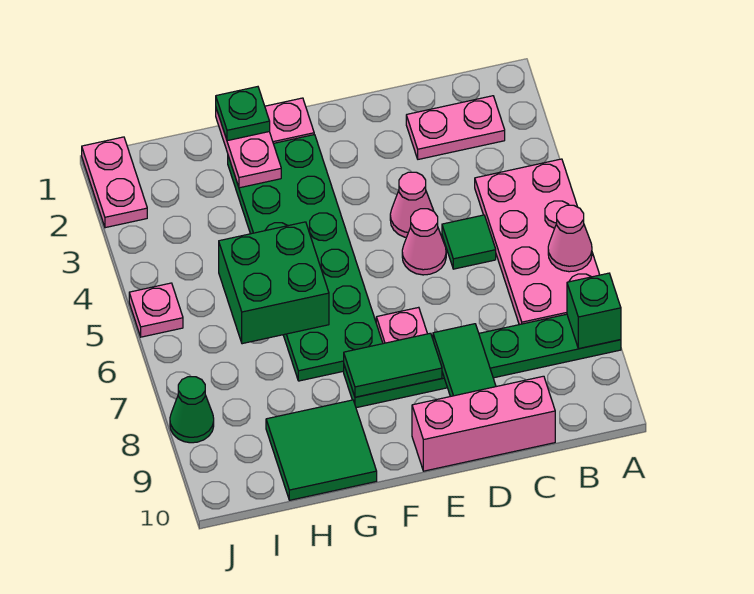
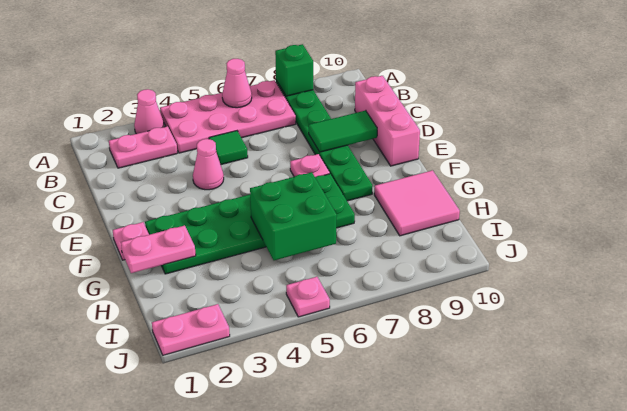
pink 1x2 plate [406,96,505,159] -> pink 1x2 plate turned to [109,126,177,168]
pink 1x1 cone [402,209,446,275] -> pink 1x1 cone moved to [134,89,164,134]
green 1x2 tile [344,333,442,397] -> none
green 1x1 plate [216,87,270,141] -> none
green 2x2 tile [266,400,377,500] -> pink 2x2 tile [374,170,460,236]
green 1x1 cone [170,377,214,443] -> none

